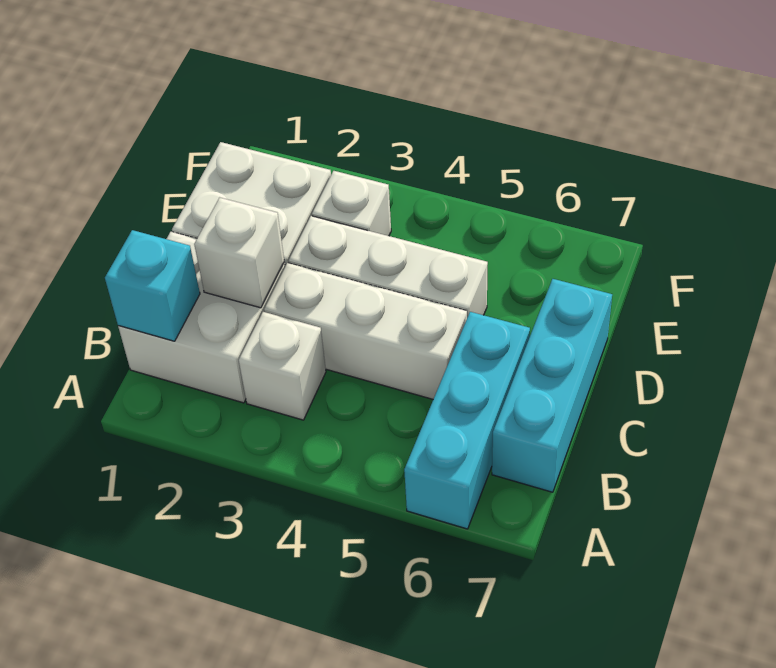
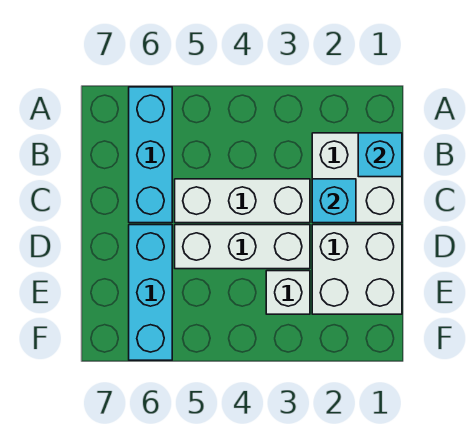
white 1x1 brick [239,312,326,420] -> none
cyan 1x3 brick [492,279,612,492] -> cyan 1x3 brick moved to [129,225,172,360]
white 1x1 brick [194,198,284,308] -> cyan 1x1 brick [312,179,356,223]

